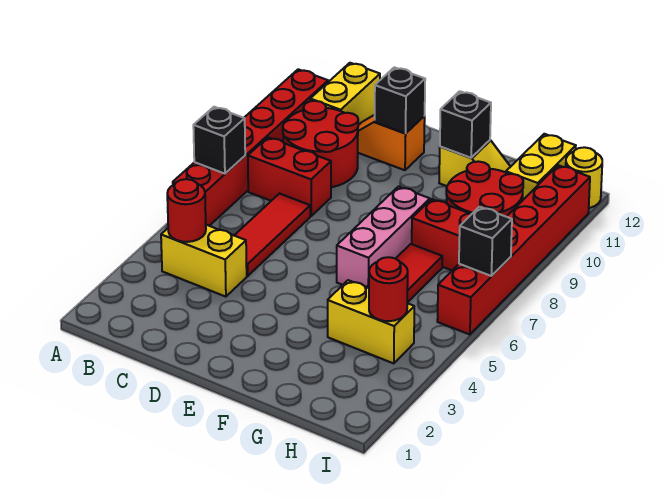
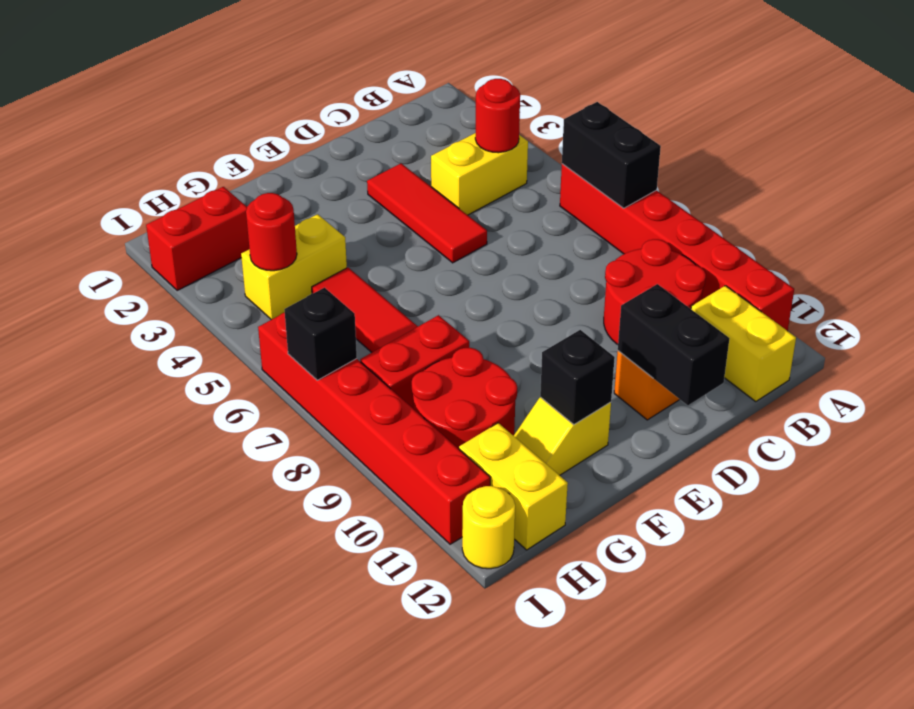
black 1x1 brick [193,107,245,174] -> black 1x2 brick [562,102,661,208]
red 1x2 brick [248,137,331,216] -> red 1x2 brick moved to [146,187,249,291]
red 1x3 tile [234,194,310,276] -> red 1x3 tile moved to [367,164,487,263]
black 1x1 brick [375,67,425,134] -> black 1x2 brick [618,284,729,405]
pink 1x3 brick [337,187,430,287] -> none

